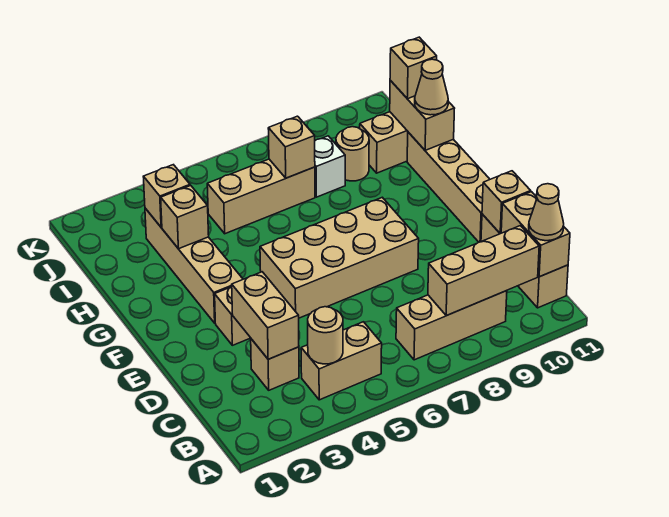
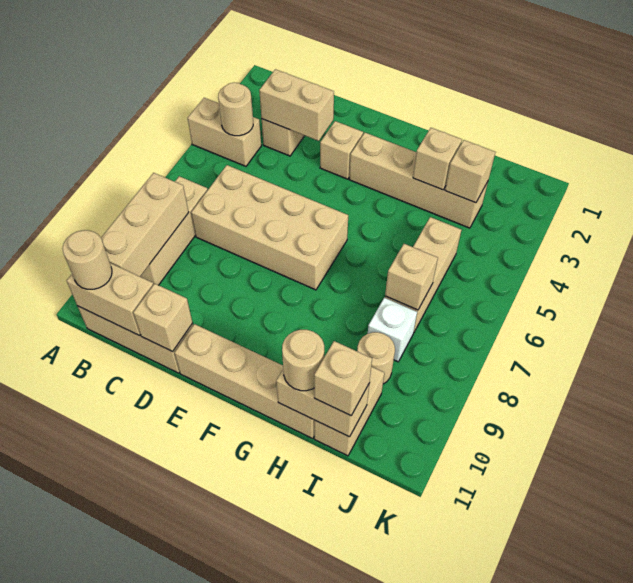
tan 1x2 brick [301,322,382,400] -> tan 1x2 brick turned to [188,98,261,166]
tan 1x1 cone [529,184,564,241] -> tan 1x1 round brick [62,230,112,289]
tan 2x4 brick [260,197,419,318] -> tan 2x4 brick turned to [191,165,348,290]
tan 1x1 cone [415,59,448,115] -> tan 1x1 round brick [282,330,324,391]

